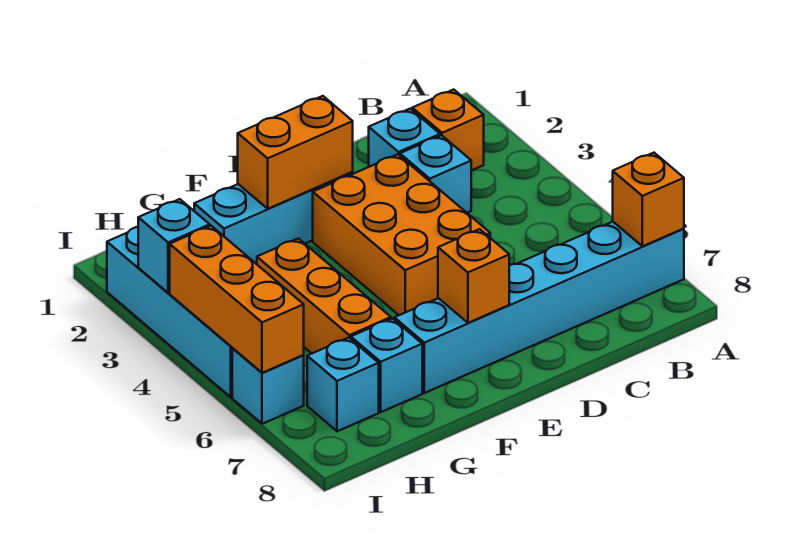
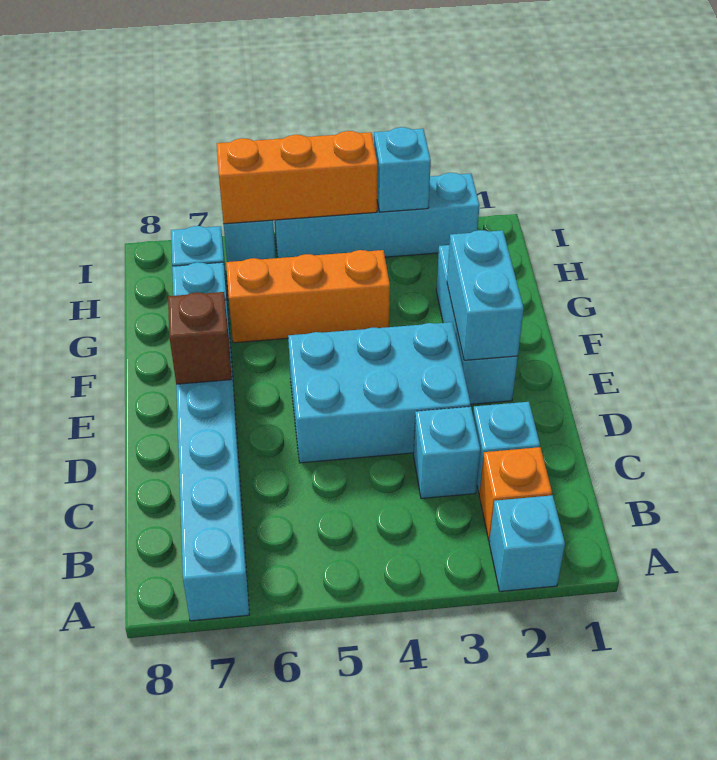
none -> cyan 1x1 brick [489,495,565,592]
orange 1x1 brick [613,153,684,246] -> none
orange 2x3 brick [313,154,490,315] -> cyan 2x3 brick [288,322,471,463]
orange 1x2 brick [238,96,353,209] -> cyan 1x2 brick [447,230,524,360]
orange 1x1 brick [438,229,509,323] -> brown 1x1 brick [168,292,232,384]

